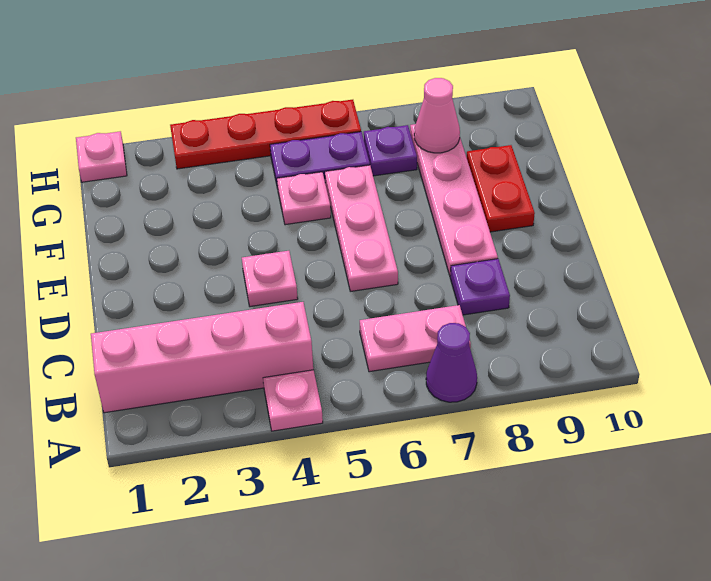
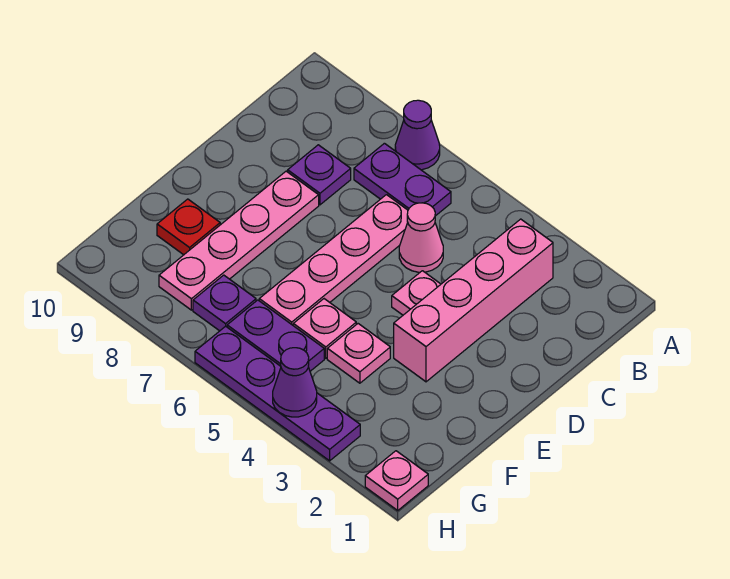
pink 1x1 plate [263,370,323,431] -> pink 1x1 plate moved to [327,324,390,383]
pink 1x4 brick [91,302,313,413] -> pink 1x4 brick turned to [394,219,553,382]
pink 1x2 plate [360,305,471,372] -> purple 1x2 plate [354,143,451,216]
pink 1x3 plate [325,165,398,291] -> pink 1x4 plate [259,195,408,325]
red 1x2 plate [467,145,535,232] -> red 1x1 plate [157,199,220,255]
pink 1x1 cone [414,78,460,153] -> pink 1x1 cone moved to [399,203,443,272]
red 1x4 plate [170,100,361,169] -> purple 1x4 plate [195,326,360,461]
none -> purple 1x1 cone [273,348,317,417]

